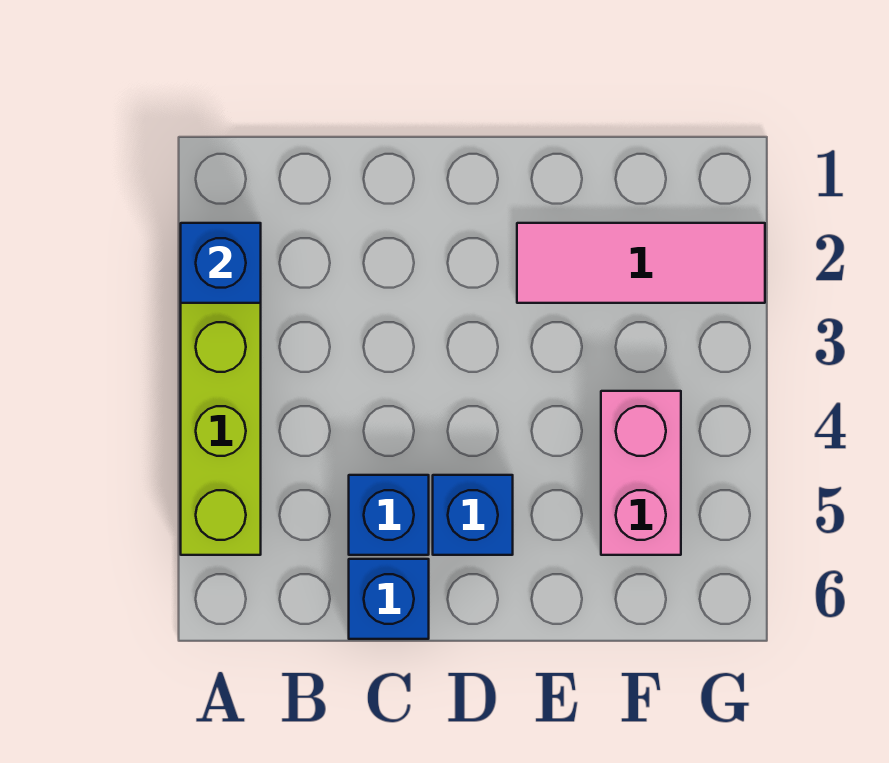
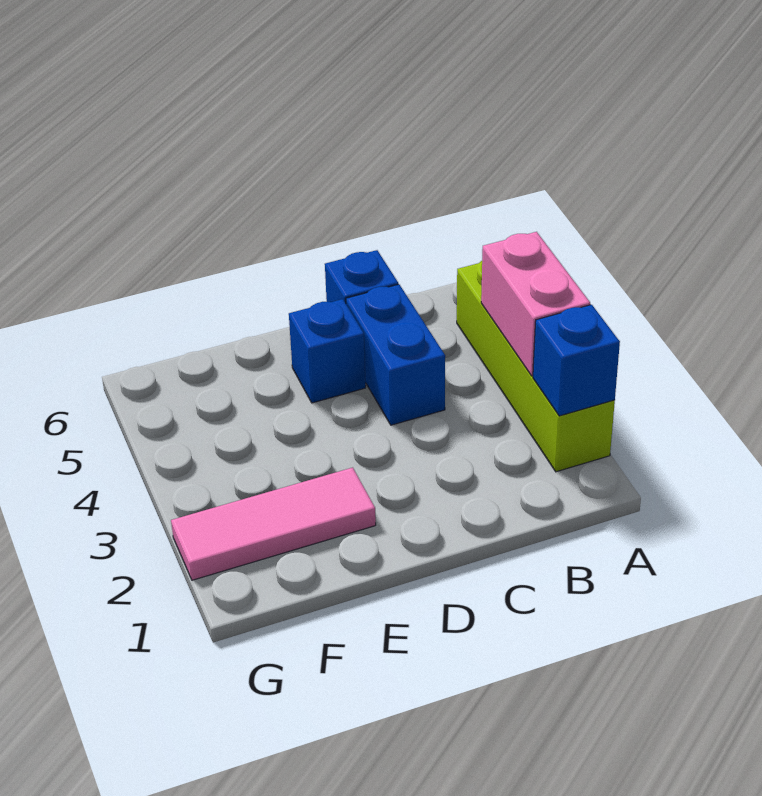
blue 1x1 brick [349,475,429,555] -> blue 1x2 brick [346,284,445,425]
pink 1x2 brick [601,391,681,555] -> pink 1x2 brick moved to [481,232,590,376]

